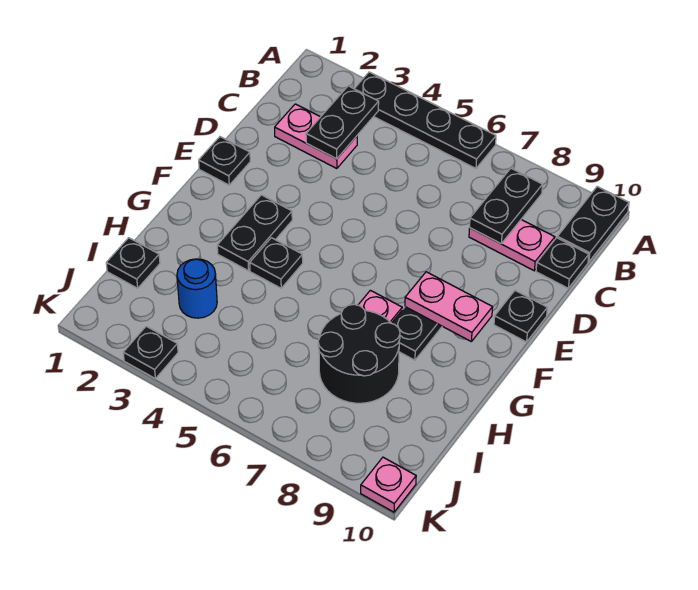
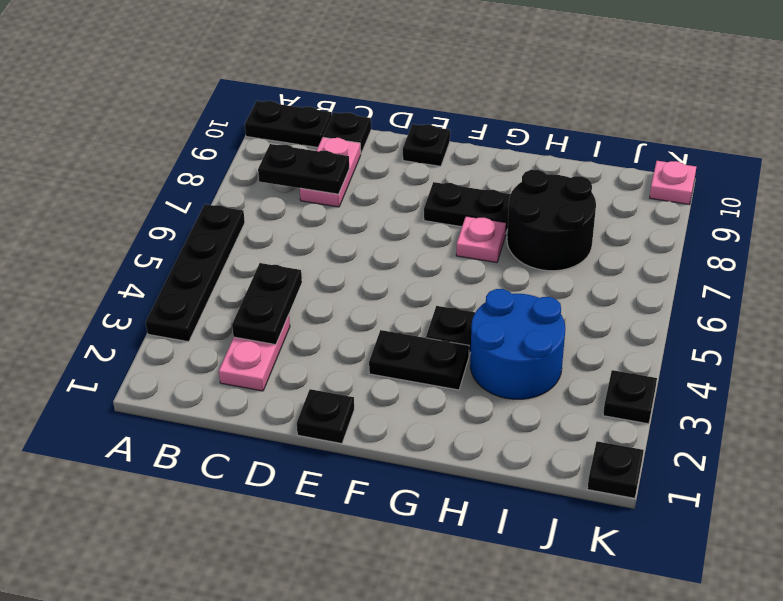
black 1x2 plate [306,86,379,159] -> black 1x2 plate turned to [232,263,302,345]
pink 1x2 plate [405,272,493,341] -> none
black 1x1 plate [106,238,160,288] -> black 1x1 plate moved to [587,441,644,498]
blue 1x1 round brick [177,259,217,318] -> blue 2x2 round brick [470,289,565,399]

